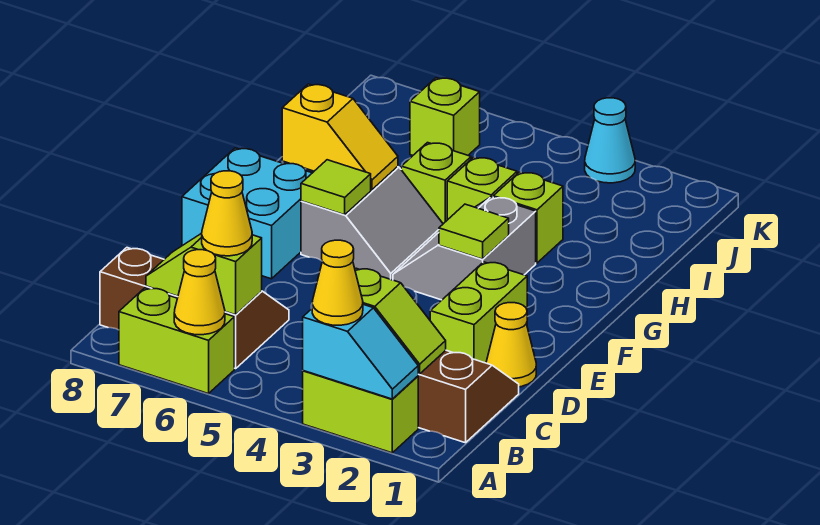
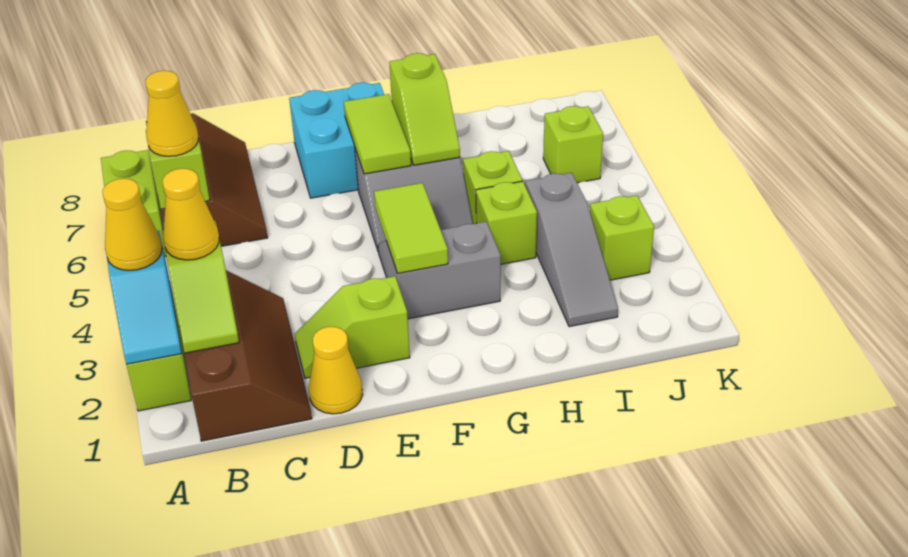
yellow 1x1 cone [174,250,225,335] -> yellow 1x1 cone moved to [163,169,219,260]
lime 1x2 brick [430,262,527,363] -> lime 1x2 slope [295,276,410,378]
lime 1x1 tile [439,204,509,259] -> lime 1x2 tile [374,183,448,274]
lime 1x1 tile [301,160,371,215] -> lime 1x2 tile [344,94,411,174]
yellow 1x2 slope [282,84,398,190] -> lime 1x2 slope [389,53,460,165]
lime 1x1 brick [493,172,563,263] -> lime 1x1 brick moved to [590,195,654,280]
none -> grey 1x3 slope [525,173,618,327]
cyan 1x1 cone [585,98,635,183] -> none

